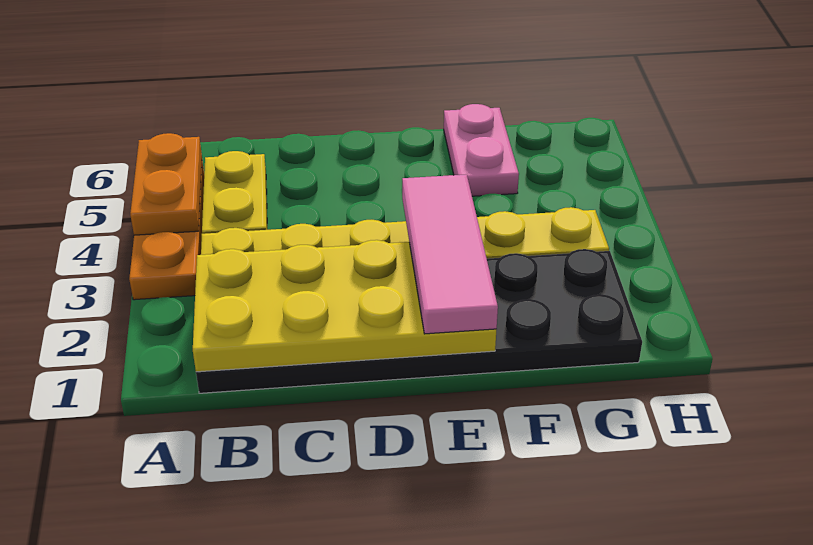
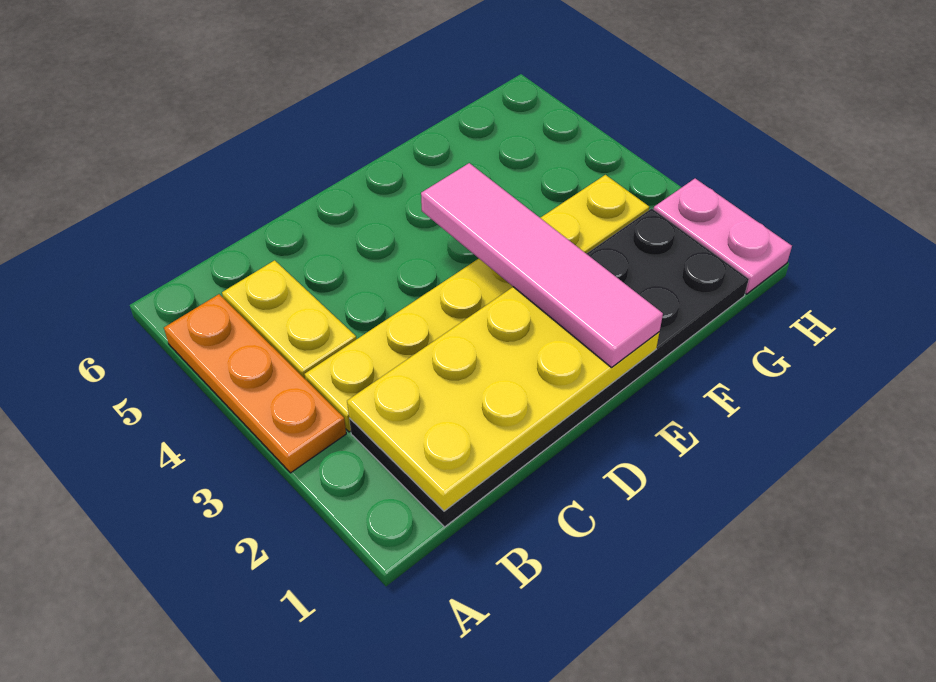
orange 1x2 plate [130,133,202,235] -> none
pink 1x3 tile [402,174,498,334] -> pink 1x4 tile [421,163,663,368]
pink 1x2 plate [444,104,519,196] -> pink 1x2 plate moved to [653,179,792,294]

